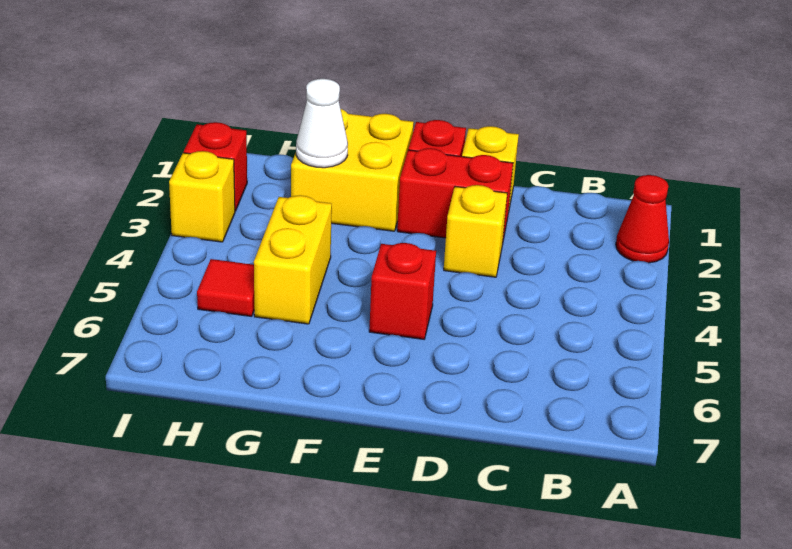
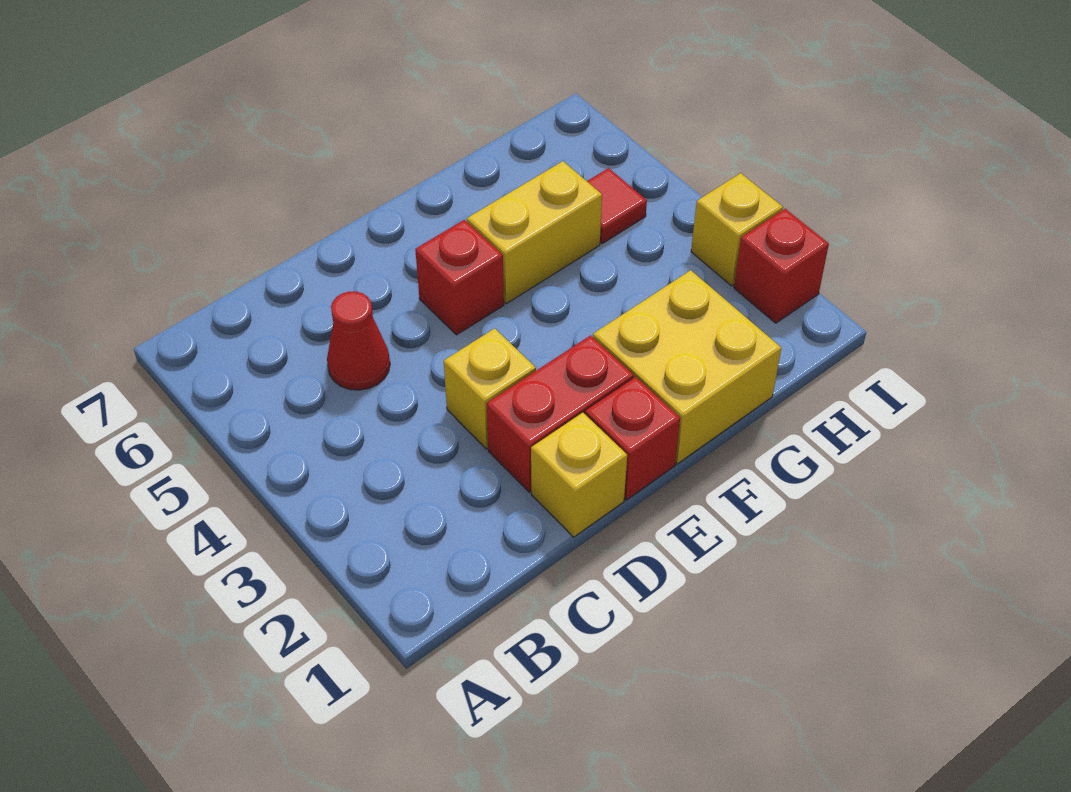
red 1x1 cone [616,175,669,263] -> red 1x1 cone moved to [327,292,390,390]
white 1x1 cone [296,79,348,168] -> none
yellow 1x2 brick [254,195,332,324] -> yellow 1x2 brick turned to [467,161,602,304]

